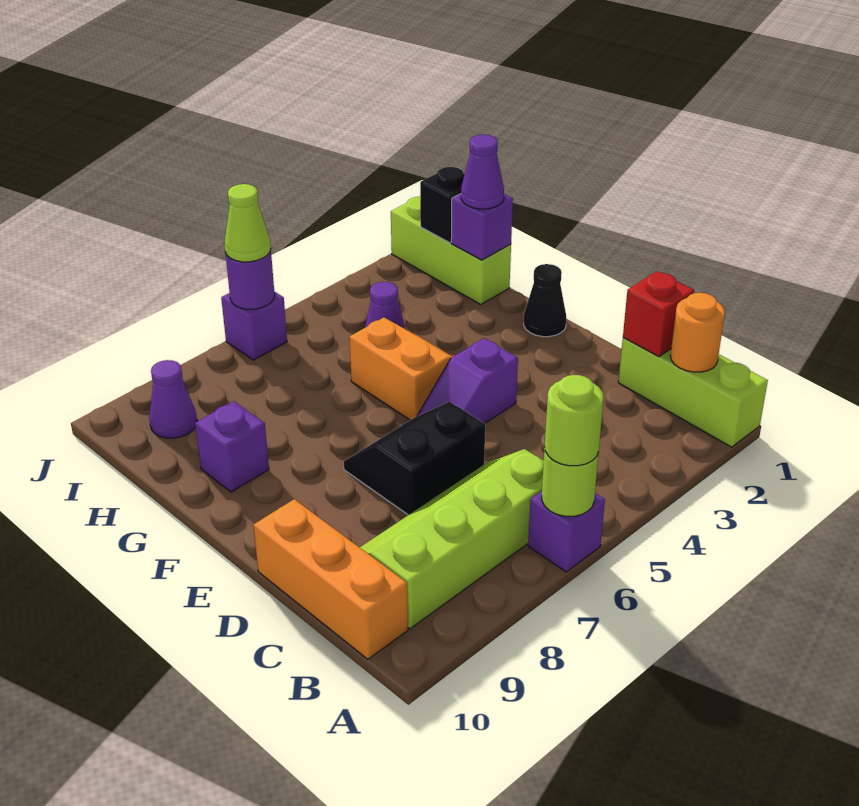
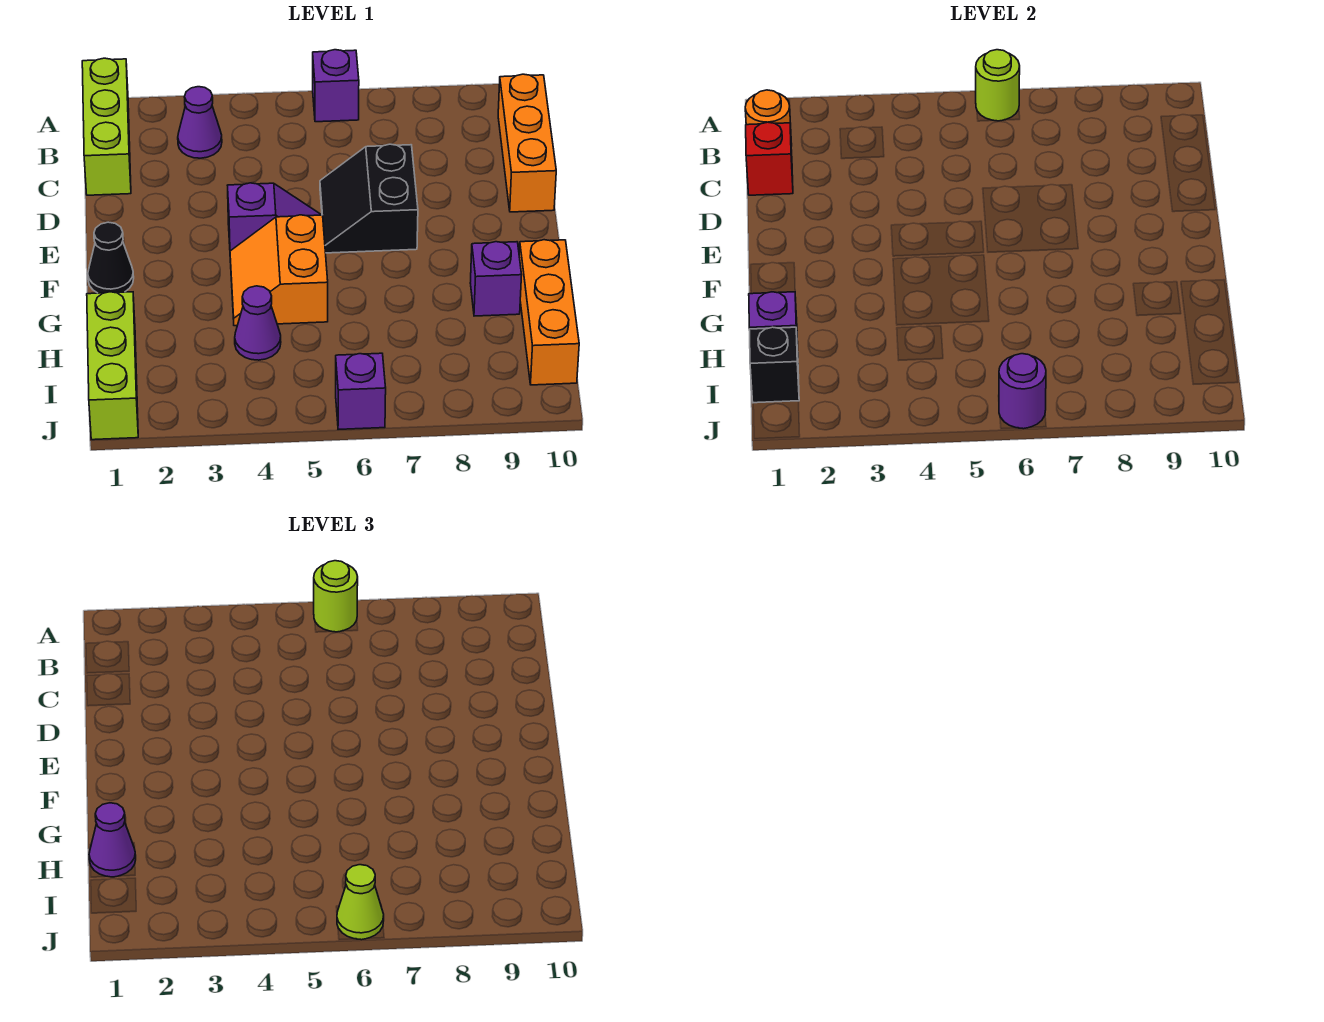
lime 2x4 slope [360,449,544,629] -> none
black 2x2 slope [344,402,485,515] -> black 2x2 slope turned to [320,144,418,253]
none -> orange 1x3 brick [519,240,579,385]
purple 1x1 cone [149,360,197,438] -> purple 1x1 cone moved to [178,87,222,158]

